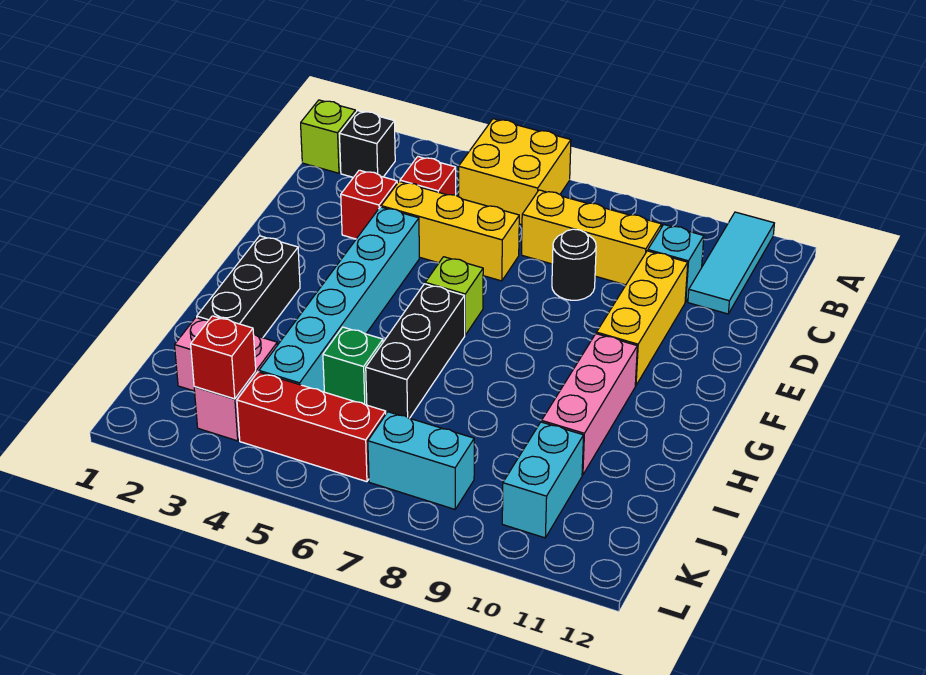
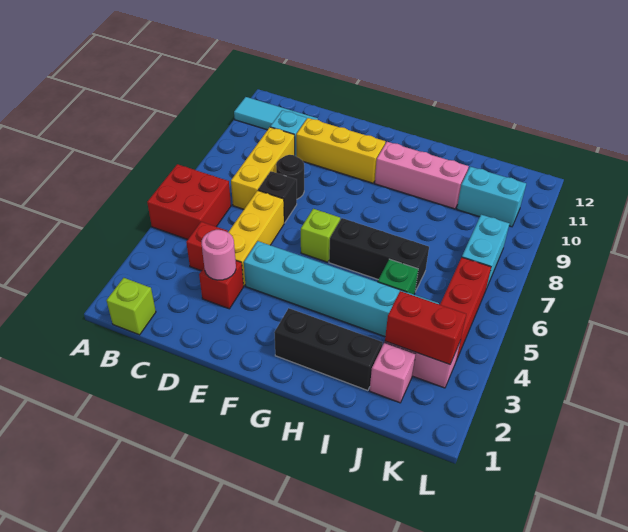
yellow 2x2 brick [459,119,571,225] -> red 2x2 brick [147,164,231,239]
black 1x1 brick [339,111,395,177] -> black 1x1 brick moved to [258,171,297,223]
none -> pink 1x1 round brick [202,230,236,280]
red 1x1 brick [191,316,256,399] -> red 1x2 brick [385,291,466,364]

